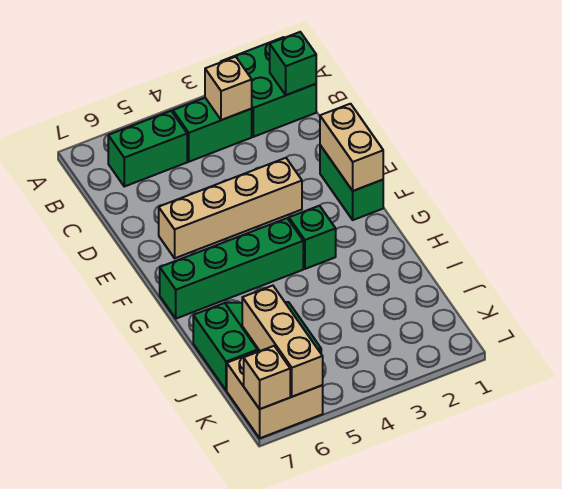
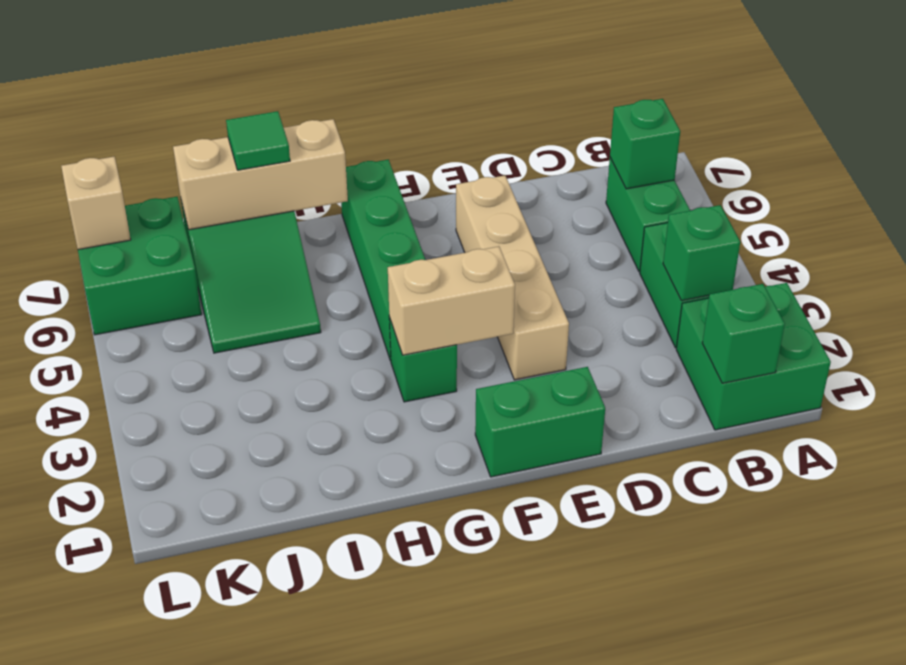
tan 1x1 brick [205,57,252,120] -> green 1x1 brick [663,205,740,301]
none -> green 1x1 brick [610,99,680,189]
tan 1x2 brick [320,104,383,191] -> tan 1x2 brick moved to [388,246,515,355]
none -> green 1x1 tile [226,111,290,170]
tan 1x3 brick [242,286,323,397] -> tan 1x3 brick moved to [173,119,348,230]
tan 2x2 brick [227,351,323,438] -> green 2x2 brick [78,197,202,335]

